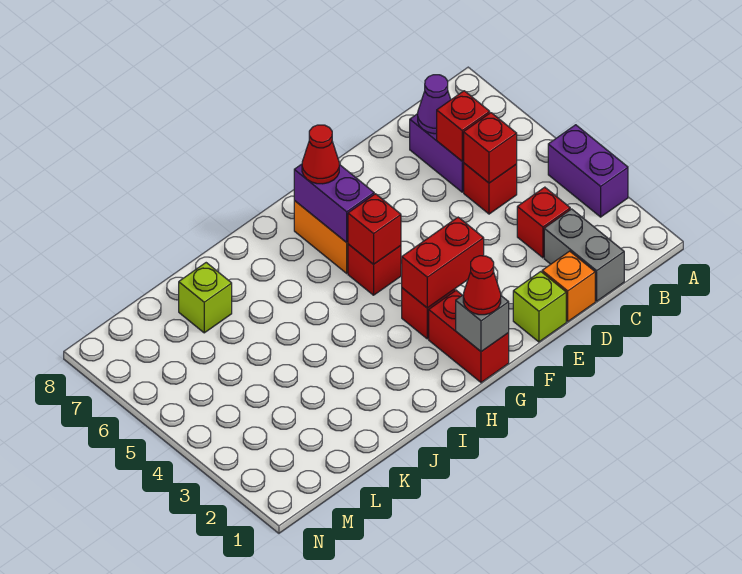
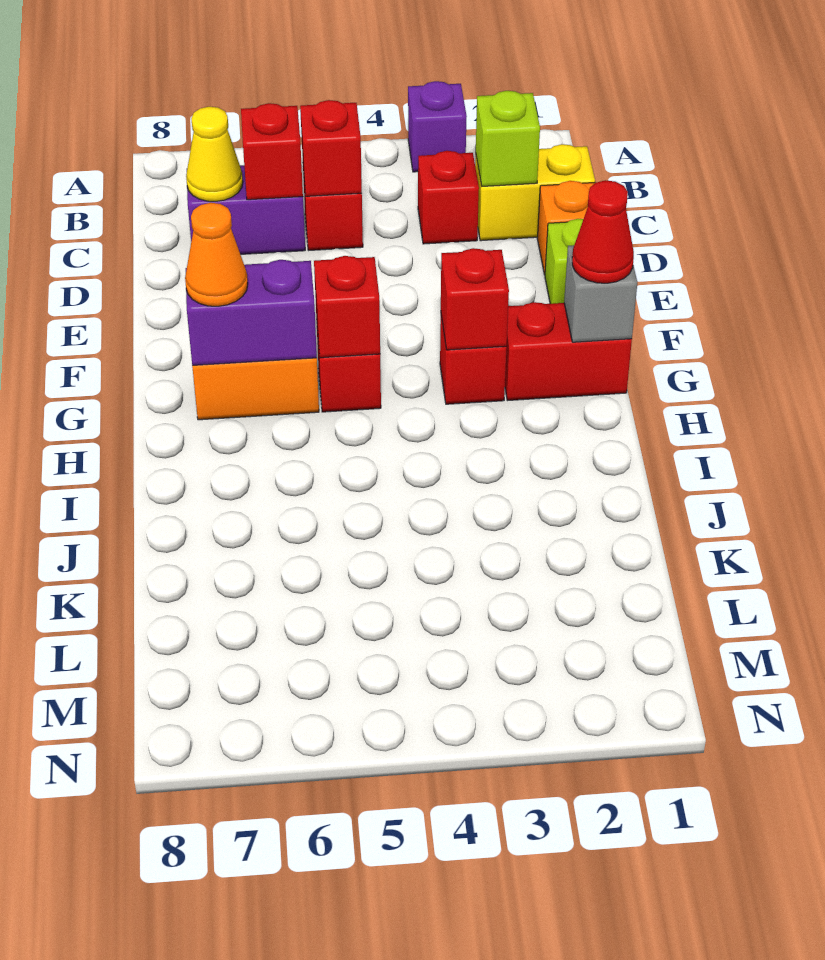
purple 1x2 brick [548,125,628,217] -> purple 1x1 brick [408,81,467,172]
grey 1x2 brick [544,209,624,301] -> yellow 1x2 brick [475,144,595,241]
purple 1x1 cone [418,75,451,134] -> yellow 1x1 cone [186,107,243,201]
red 1x2 brick [402,217,484,308] -> red 1x1 brick [441,248,509,350]
red 1x1 cone [302,125,339,184] -> orange 1x1 cone [185,203,248,306]
lime 1x1 brick [179,263,232,333] -> lime 1x1 brick moved to [476,91,540,186]

